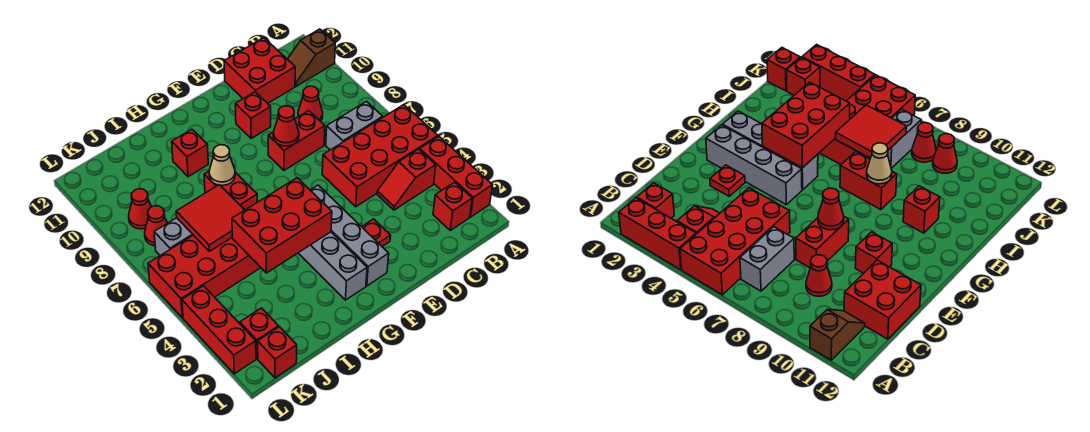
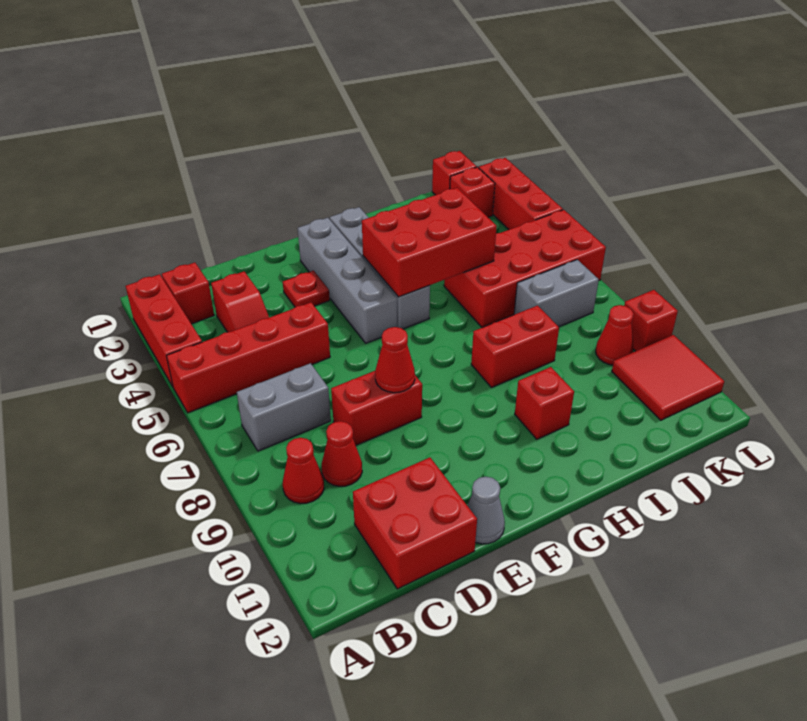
red 2x4 brick [322,105,438,207] -> red 1x4 brick [166,302,330,413]
brown 1x2 slope [288,29,335,86] -> none
red 1x2 slope [377,149,436,210] -> red 1x2 slope turned to [211,272,269,332]
red 1x1 brick [235,92,271,138] -> red 1x1 brick moved to [624,290,678,351]
none -> grey 1x1 cone [467,477,505,544]
red 1x2 brick [204,171,257,210] -> red 1x2 brick turned to [471,305,559,388]
tan 1x1 cone [209,145,235,186] -> none
red 2x2 tile [176,185,244,251] -> red 2x2 tile moved to [612,335,724,420]
red 1x1 cone [145,206,167,246] -> red 1x1 cone moved to [283,438,324,504]

